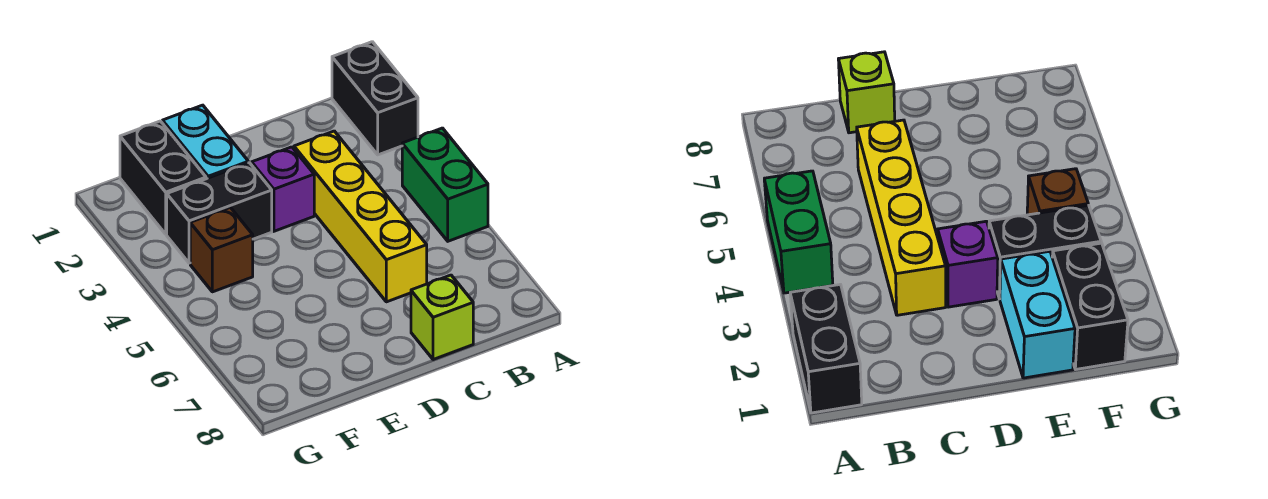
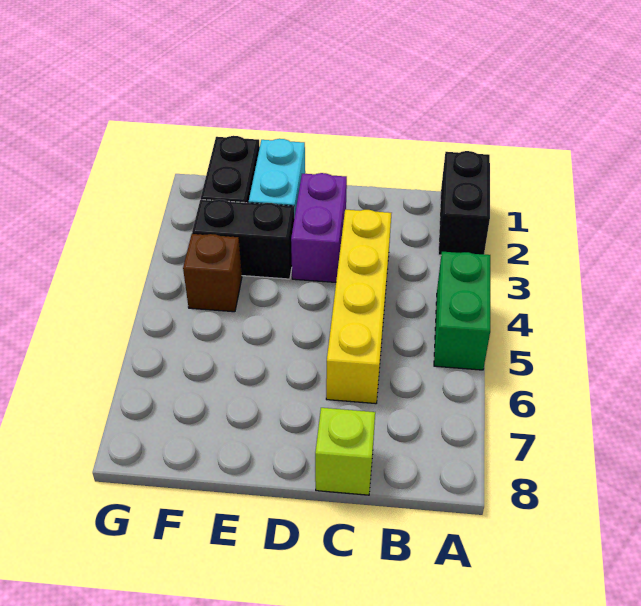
purple 1x1 brick [252,147,314,231] -> purple 1x2 brick [291,173,347,282]

